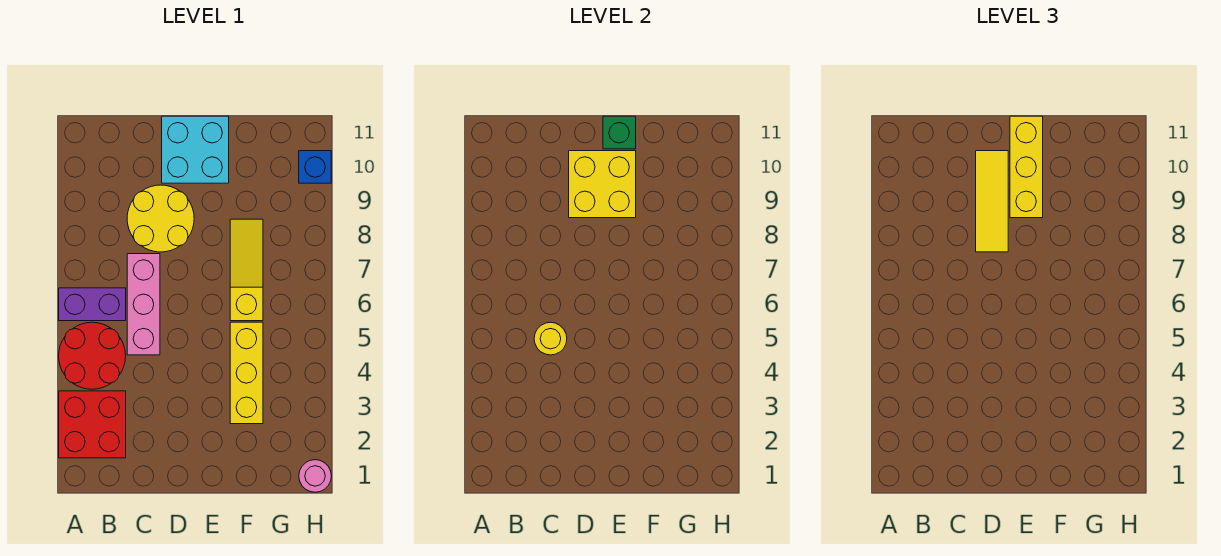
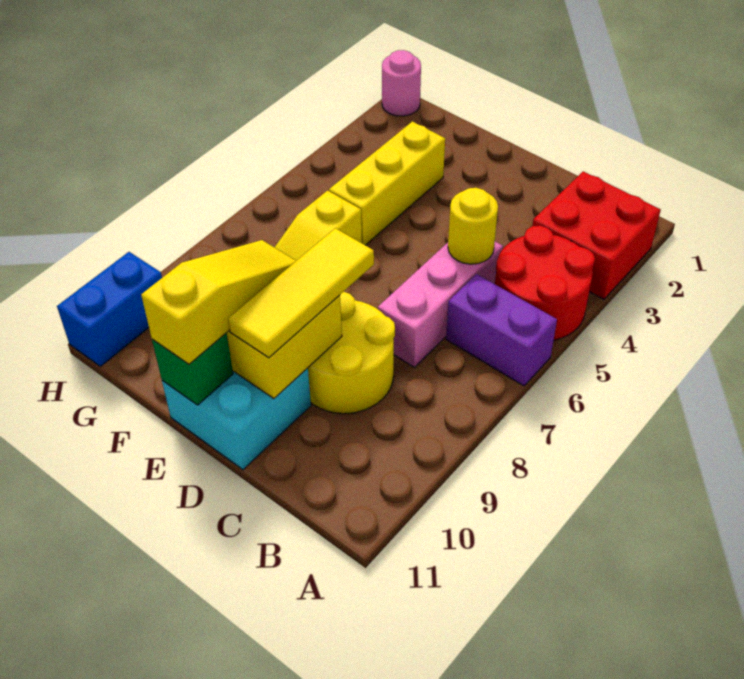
yellow 1x3 brick [1010,116,1043,218] -> yellow 1x3 slope [141,240,296,364]
blue 1x1 brick [299,151,331,183] -> blue 1x2 brick [57,252,162,366]

